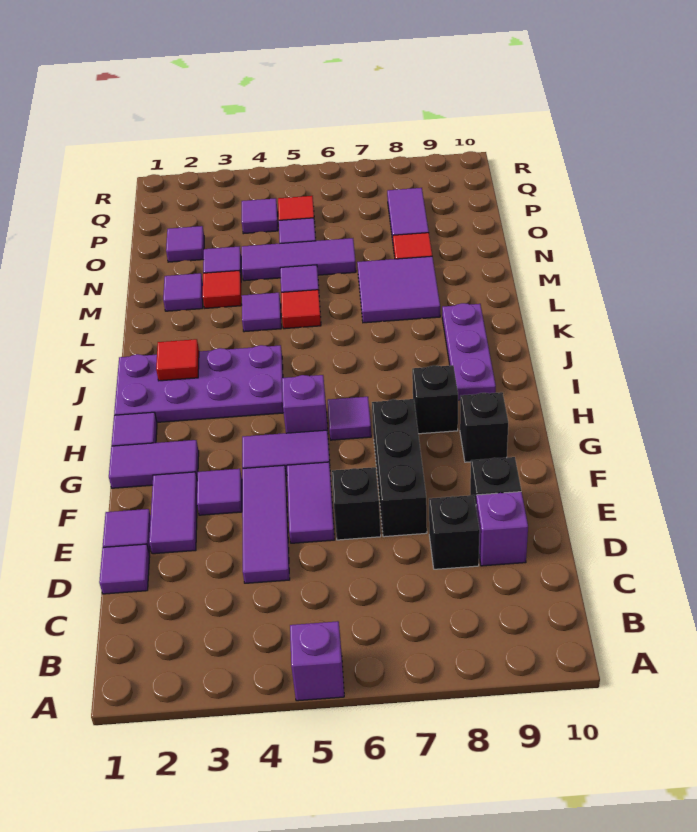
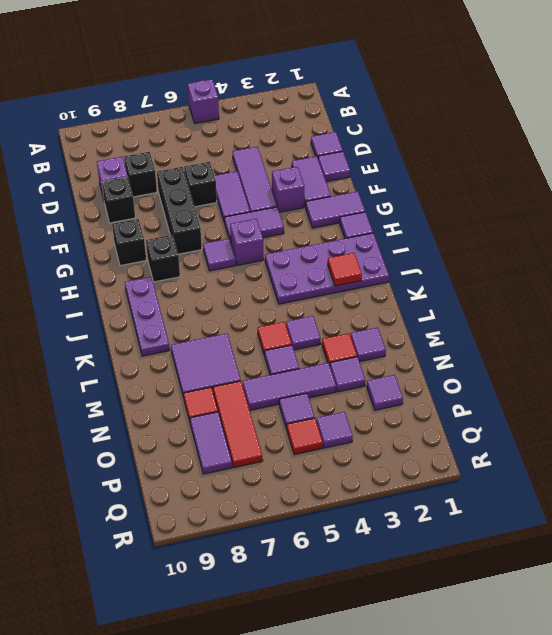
purple 1x1 tile [197,469,242,515] -> purple 1x1 brick [272,167,304,212]
none -> red 1x3 tile [213,381,263,468]

